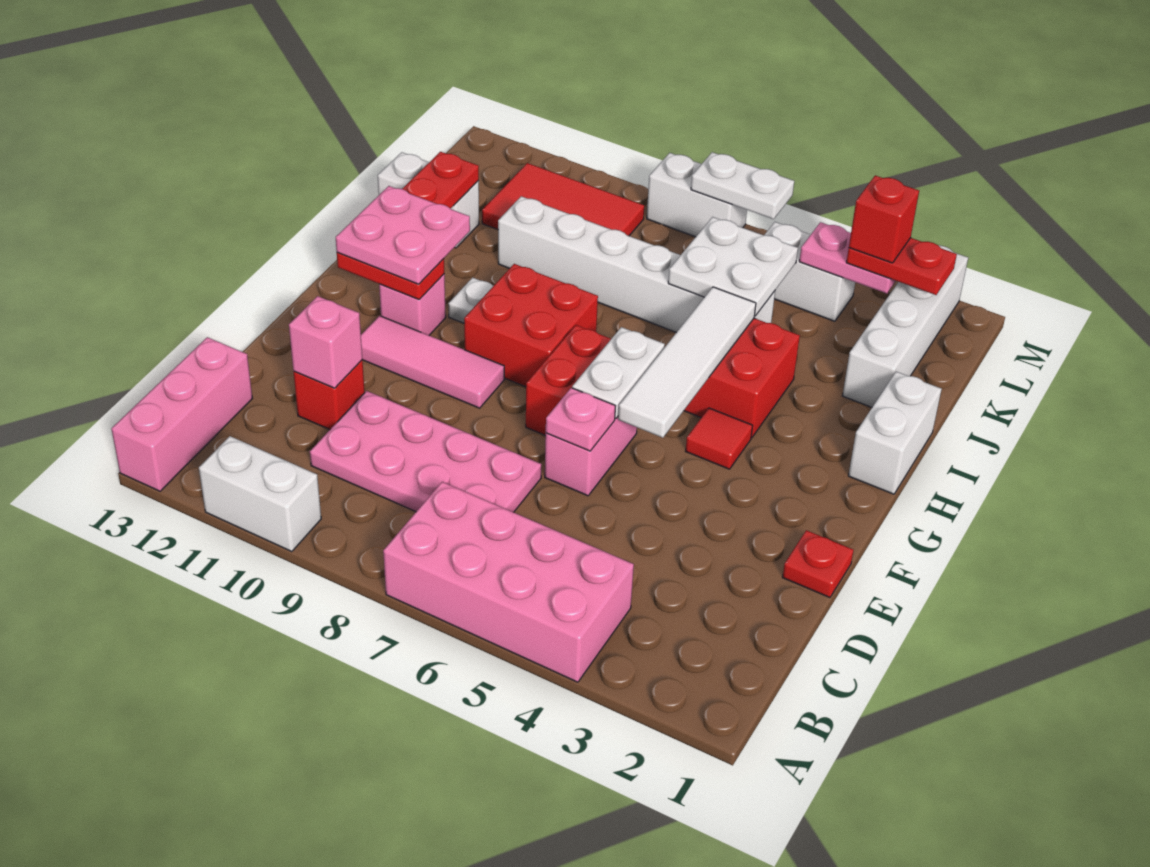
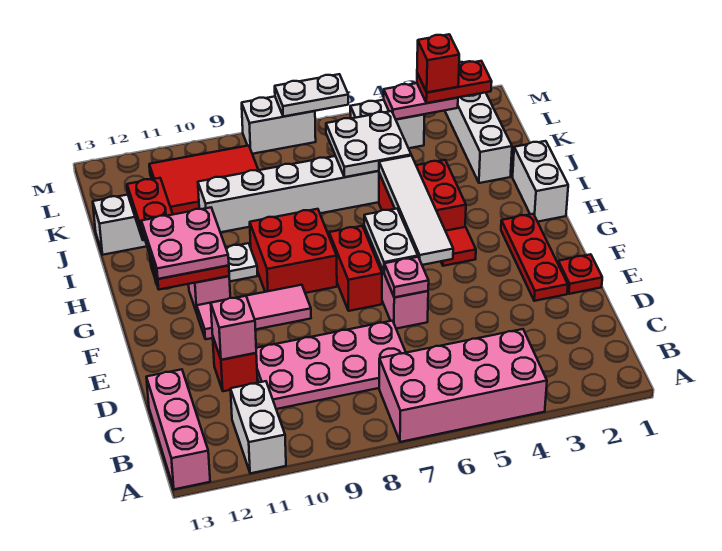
white 1x2 brick [199,436,321,552] -> white 1x2 brick turned to [231,381,286,473]
none -> red 1x3 plate [501,214,568,301]

